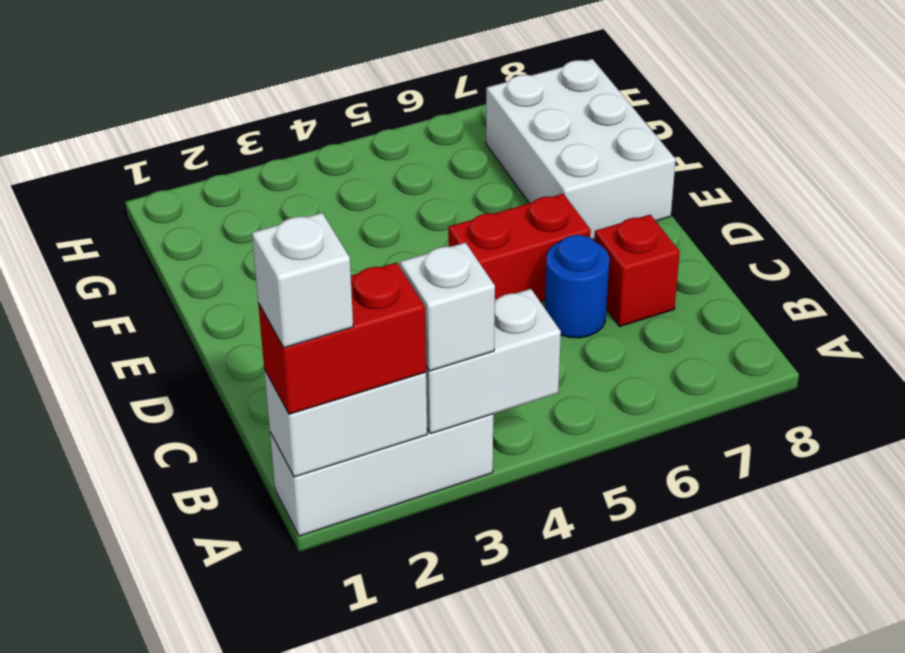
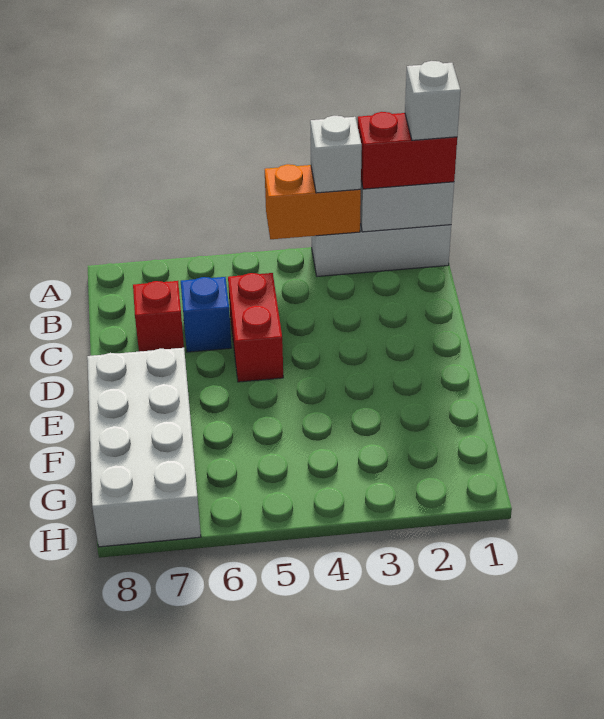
white 1x2 brick [426,289,561,434] -> orange 1x2 brick [265,164,361,239]
blue 1x1 round brick [545,235,609,338] -> blue 1x1 brick [181,277,232,352]
red 1x2 brick [448,194,591,302] -> red 1x2 brick turned to [228,273,283,382]
white 2x3 brick [486,59,676,239] -> white 2x4 brick [87,348,201,547]

